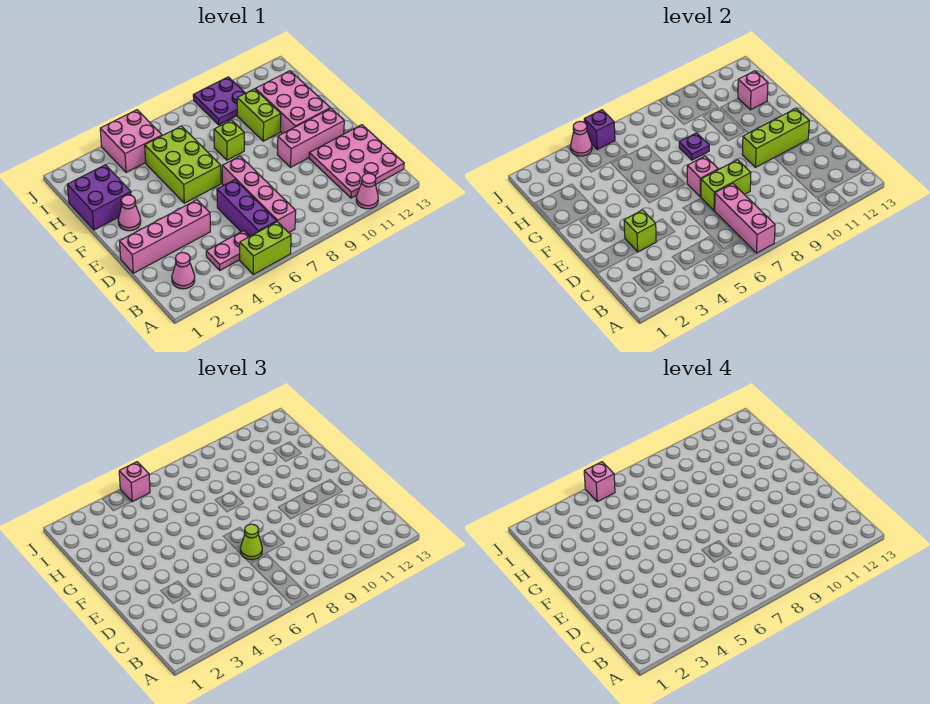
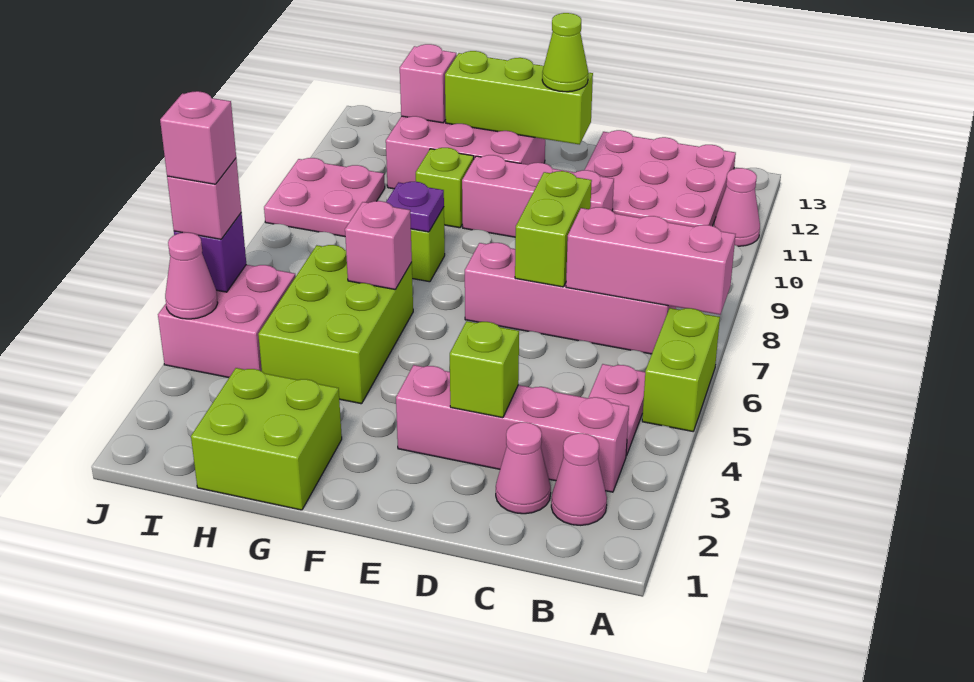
purple 1x3 brick [217,180,277,236] -> none
pink 1x4 brick [120,200,210,273] -> pink 1x4 brick turned to [396,365,629,492]
lime 1x1 cone [240,524,262,560] -> lime 1x1 cone moved to [542,13,588,92]
pink 1x1 brick [687,156,718,197] -> pink 1x1 brick moved to [345,201,412,289]
pink 1x3 brick [277,108,344,167] -> pink 1x3 brick turned to [462,155,614,237]
lime 1x3 brick [742,109,809,167] -> lime 1x3 brick turned to [445,51,593,145]
pink 1x1 cone [118,195,141,231] -> pink 1x1 cone moved to [496,422,551,514]
lime 2x3 brick [145,126,221,203] -> lime 2x3 brick turned to [258,245,413,404]
purple 2x2 brick [67,165,131,230] -> lime 2x2 brick [191,368,342,510]
lime 1x2 brick [237,89,281,141] -> lime 1x1 brick [416,148,474,228]
purple 2x2 plate [193,77,245,125] -> pink 2x2 plate [264,158,385,236]

